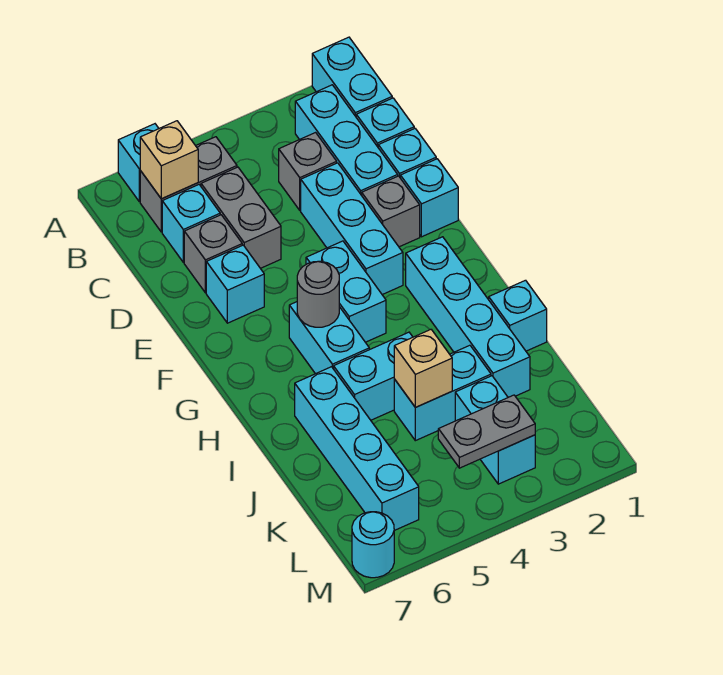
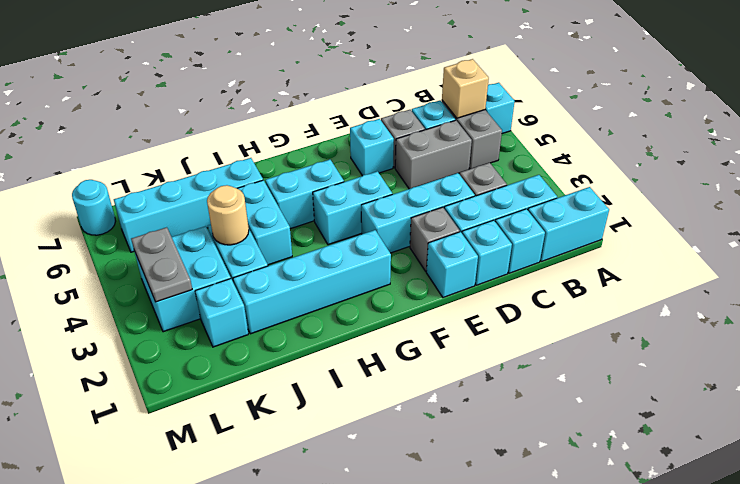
grey 1x1 round brick [297,261,339,327] -> none
cyan 1x1 brick [489,280,547,351] -> cyan 1x1 brick moved to [195,279,248,347]
tan 1x1 brick [394,330,452,407] -> tan 1x1 round brick [207,185,249,245]
cyan 1x2 brick [455,376,535,484] -> cyan 2x2 brick [134,226,231,332]

